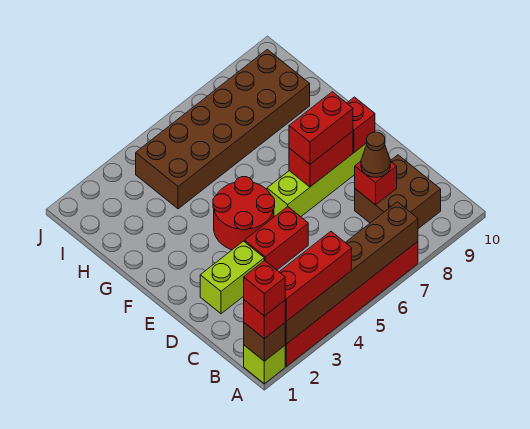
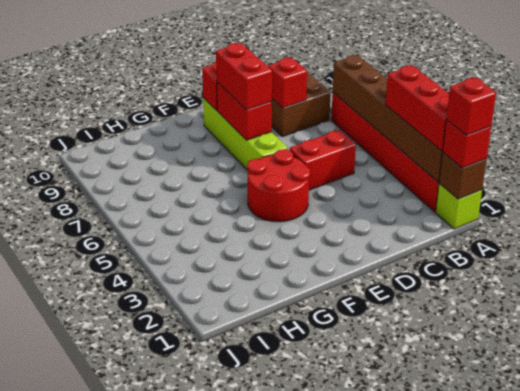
brown 1x1 cone [361,132,390,177] -> none
lime 1x2 brick [200,241,264,314] -> none
red 1x2 brick [245,207,308,270] -> red 1x2 brick turned to [290,130,356,190]
brown 2x6 brick [136,50,310,209] -> none

